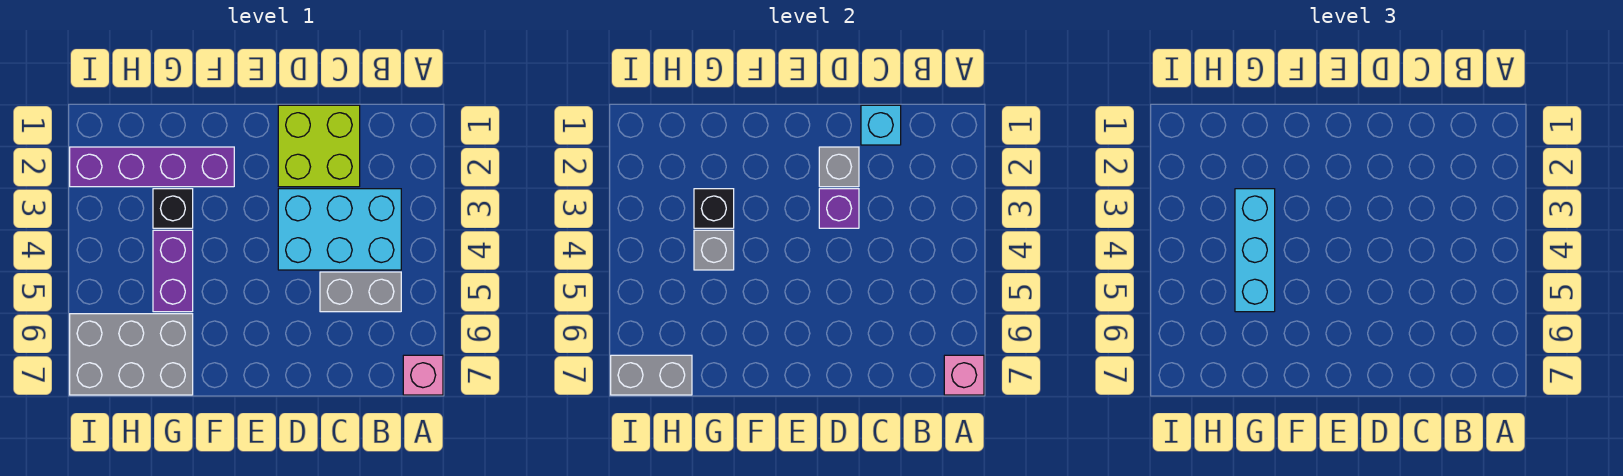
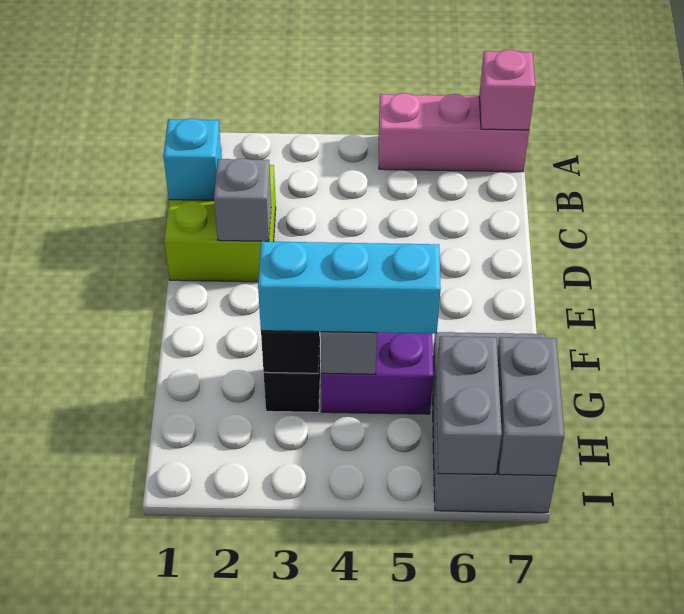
pink 1x1 brick [403,355,443,395] -> pink 1x3 brick [379,93,529,172]
cyan 2x3 brick [278,189,401,270] -> none
grey 1x2 brick [320,272,401,312] -> grey 1x2 brick moved to [436,336,502,474]
purple 1x1 brick [819,189,859,228] -> none
purple 1x4 brick [70,147,234,187] -> none

